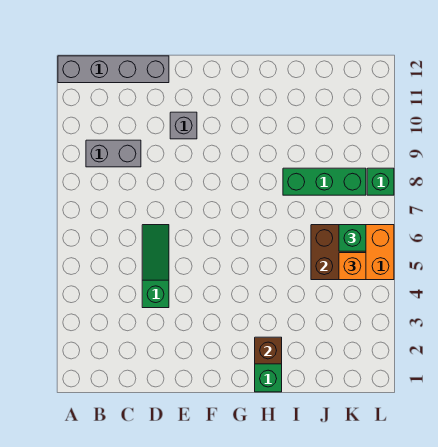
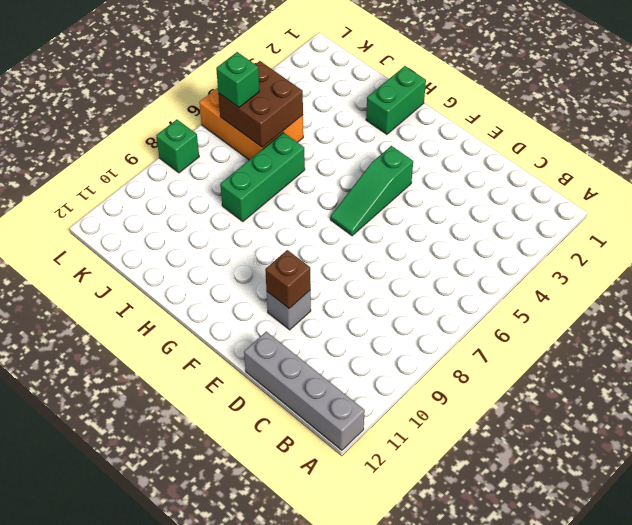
grey 1x2 brick [86,140,141,167] -> none
green 1x3 slope [142,225,169,308] -> green 1x3 slope moved to [330,146,413,236]
brown 1x1 brick [255,337,282,364] -> brown 1x1 brick moved to [265,250,311,308]
green 1x3 brick [283,168,366,195] -> green 1x3 brick turned to [220,133,305,222]
orange 1x1 brick [339,253,366,280] -> none

